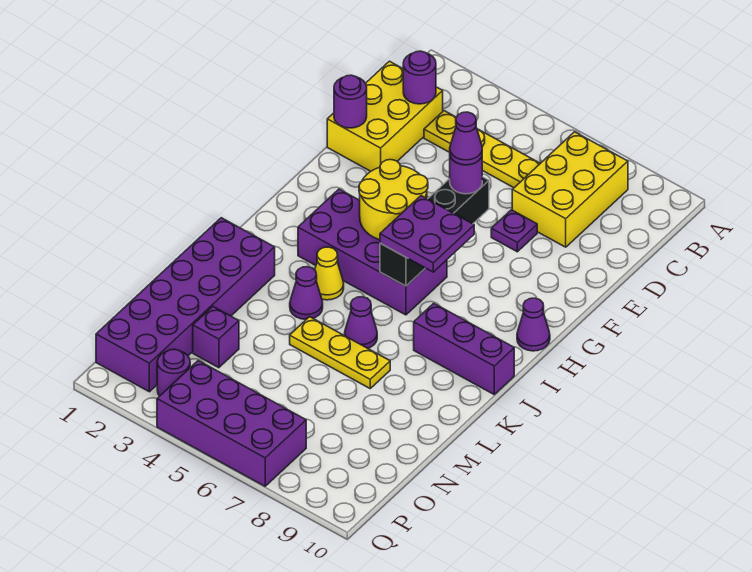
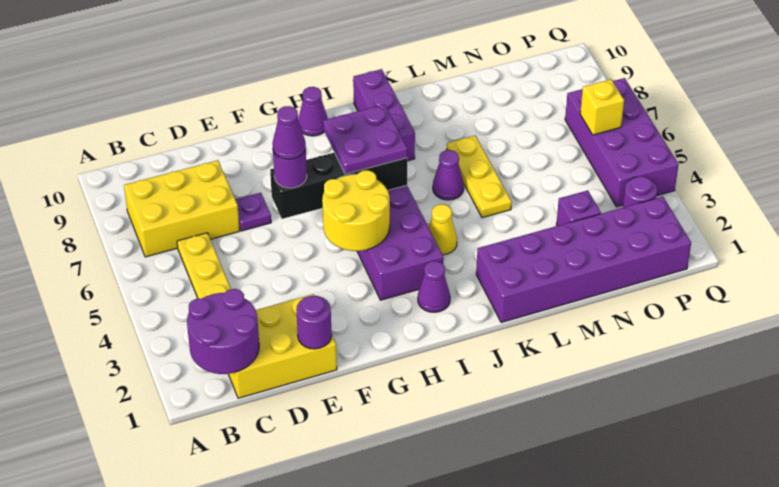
purple 1x1 round brick [403,51,436,104] -> purple 2x2 round brick [187,289,259,374]
purple 1x1 cone [290,267,323,319] -> purple 1x1 cone moved to [418,261,450,312]
none -> yellow 1x1 brick [580,79,624,135]

